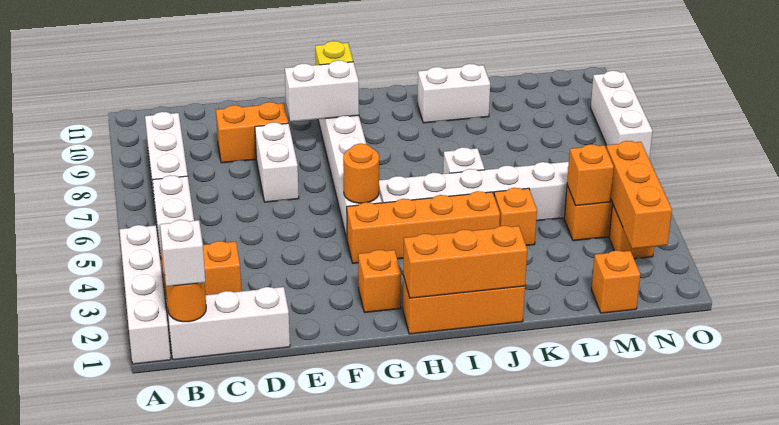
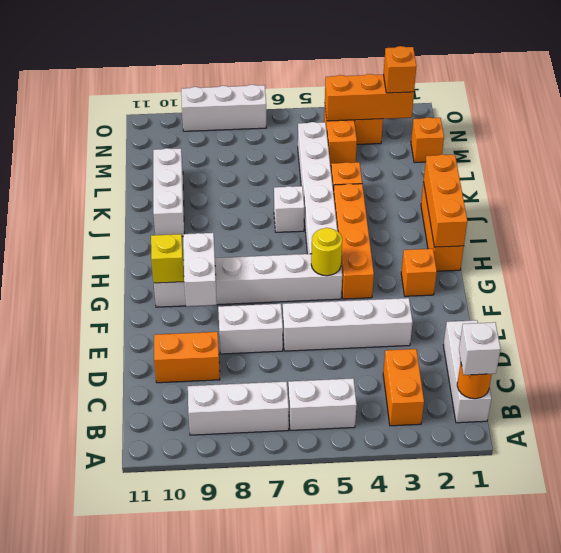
white 1x4 brick [120,225,171,364] -> white 1x4 brick moved to [283,298,413,351]
orange 1x2 brick [216,102,288,163] -> orange 1x2 brick turned to [154,332,220,383]
orange 1x1 round brick [343,144,379,203] -> yellow 1x1 round brick [311,228,342,276]
white 1x2 brick [418,64,490,123] -> white 1x3 brick [153,148,184,236]
orange 1x1 brick [567,144,614,206] -> orange 1x1 brick moved to [384,46,416,93]

